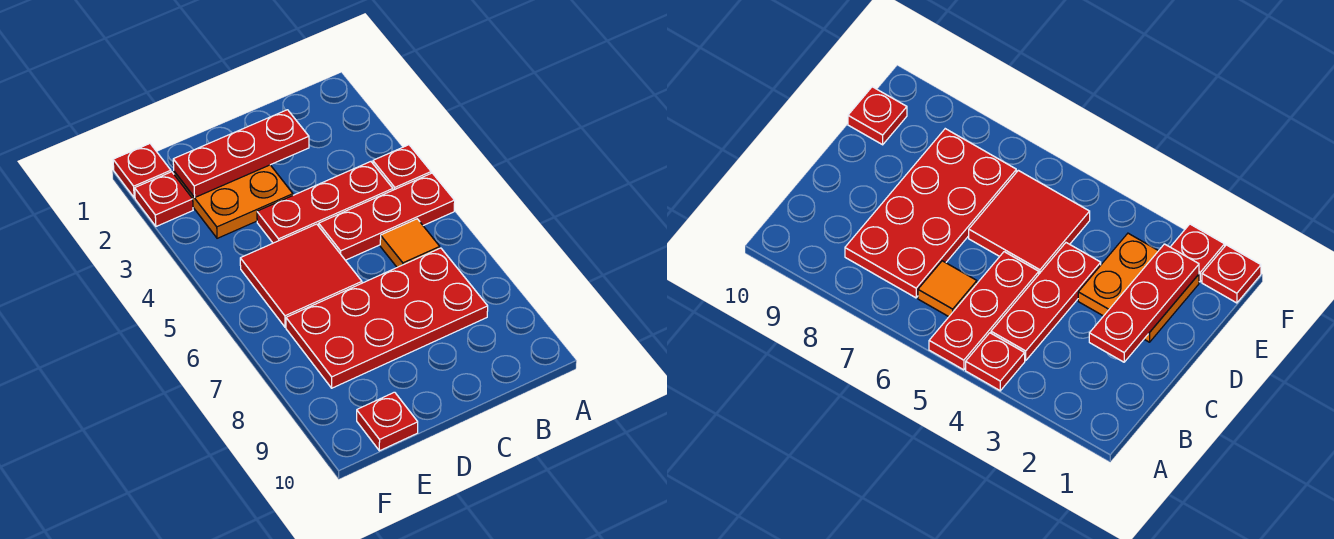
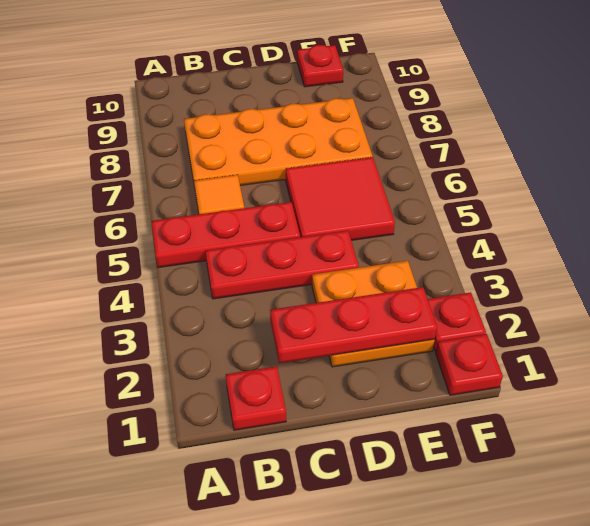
red 1x1 plate [373,145,431,190] -> red 1x1 plate moved to [226,366,286,430]
red 2x4 plate [286,248,488,388] -> orange 2x4 plate [184,98,372,187]

